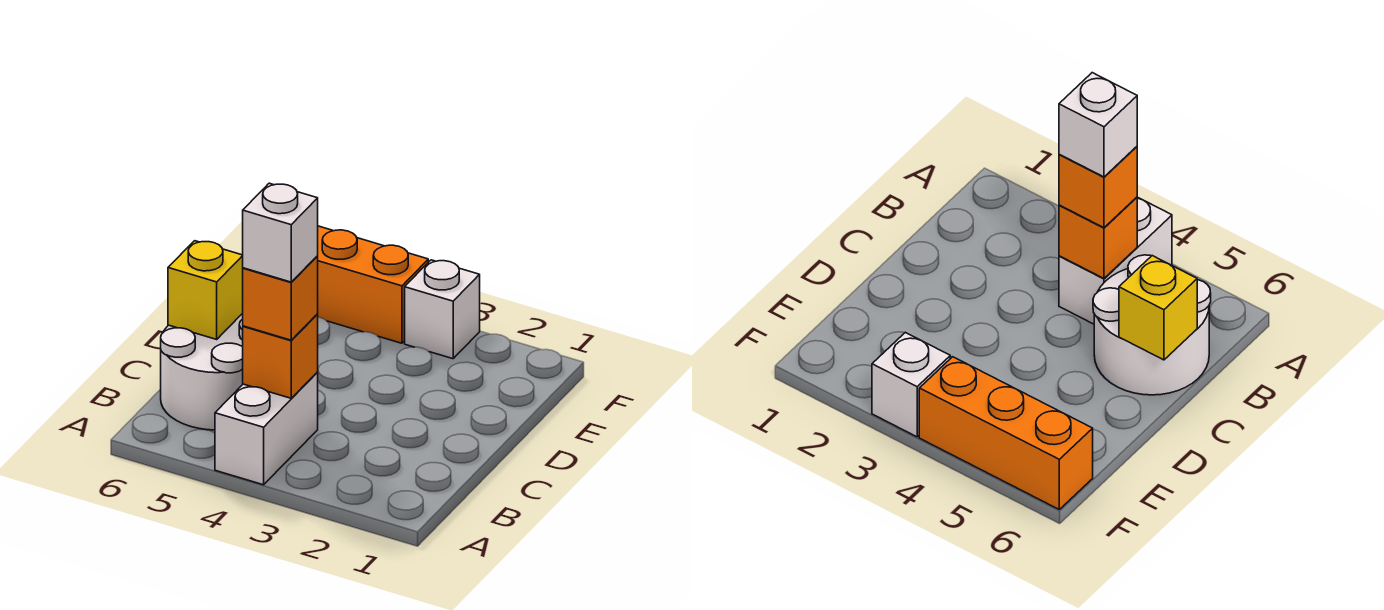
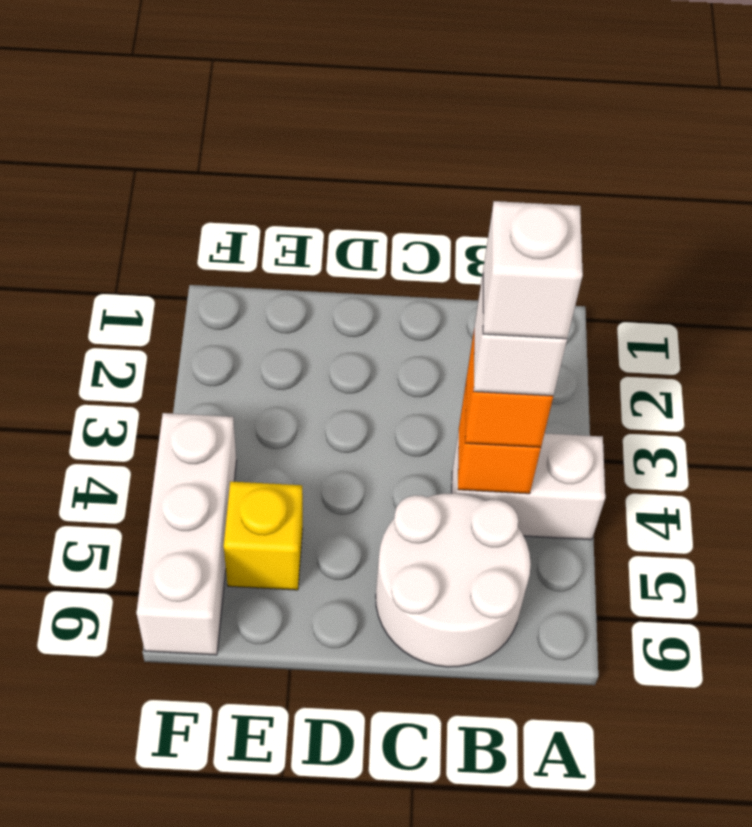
yellow 1x1 brick [168,241,243,339] -> yellow 1x1 brick moved to [224,481,303,590]
white 1x1 brick [405,260,480,359] -> white 1x1 brick moved to [483,201,583,339]
orange 1x3 brick [318,226,428,343] -> white 1x3 brick [136,413,237,655]

